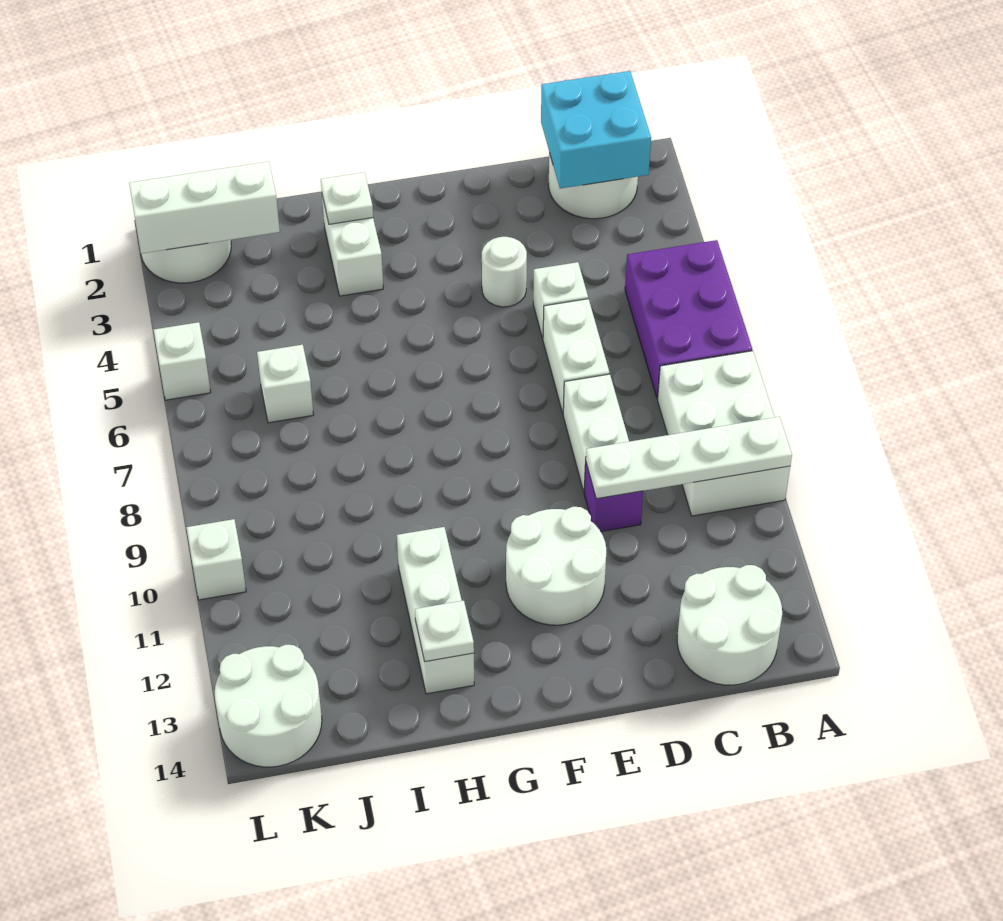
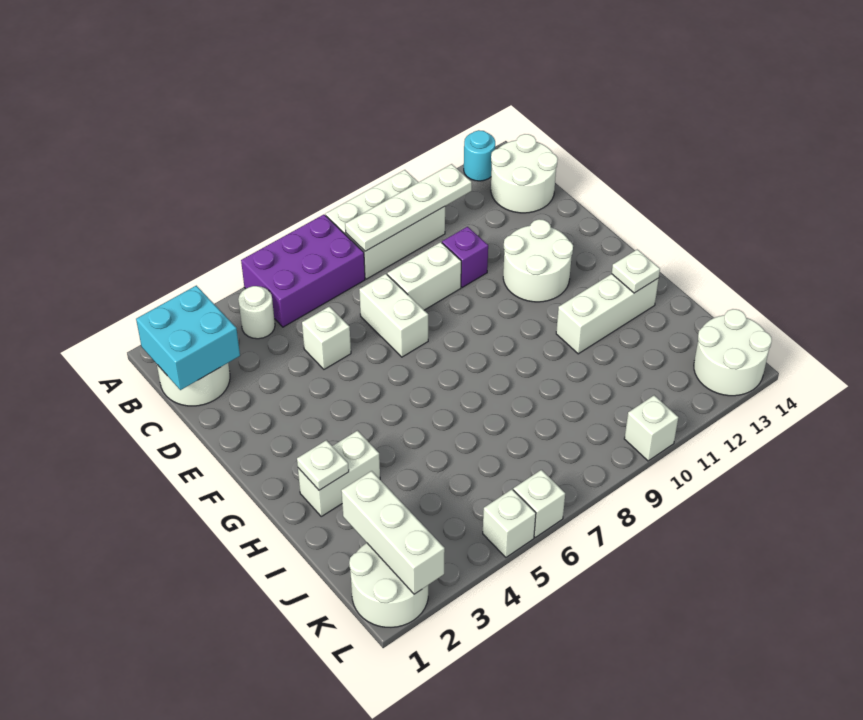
white 1x4 plate [586,417,792,499] -> white 1x4 plate turned to [345,164,472,251]
none -> cyan 1x1 round brick [464,130,495,181]
white 1x2 brick [543,299,609,413] -> white 1x2 brick turned to [359,274,428,357]
white 1x1 round brick [482,237,527,307] -> white 1x1 round brick moved to [238,286,275,339]
white 1x1 brick [257,345,314,423] -> white 1x1 brick moved to [513,470,565,537]

